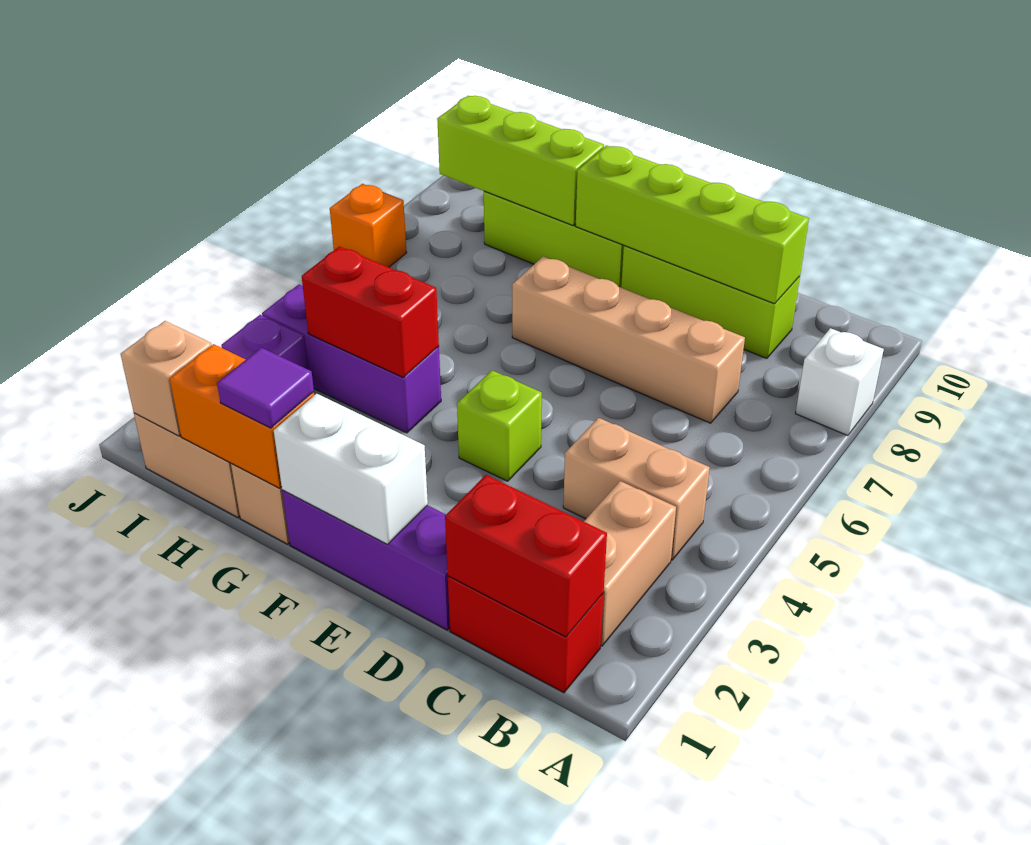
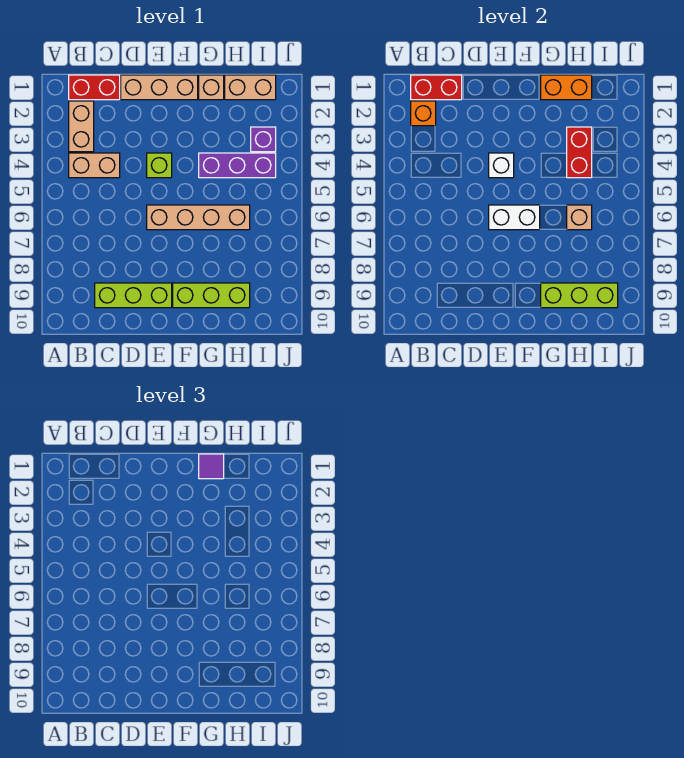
white 1x1 brick [795,328,884,436] -> white 1x1 brick moved to [489,153,514,178]
tan 1x4 brick [512,256,745,423] -> tan 1x4 brick moved to [147,205,250,230]
lime 1x4 brick [576,145,809,304] -> none
purple 1x3 brick [282,490,450,630] -> tan 1x3 brick [121,75,198,100]
white 1x2 brick [274,394,428,544] -> white 1x2 brick moved to [489,205,540,230]
red 1x2 brick [302,247,439,377] -> red 1x2 brick turned to [567,127,592,178]
tan 1x1 brick [121,321,212,436] -> tan 1x1 brick moved to [567,205,592,230]
orange 1x1 brick [330,184,407,267] -> orange 1x1 brick moved to [411,101,436,126]

